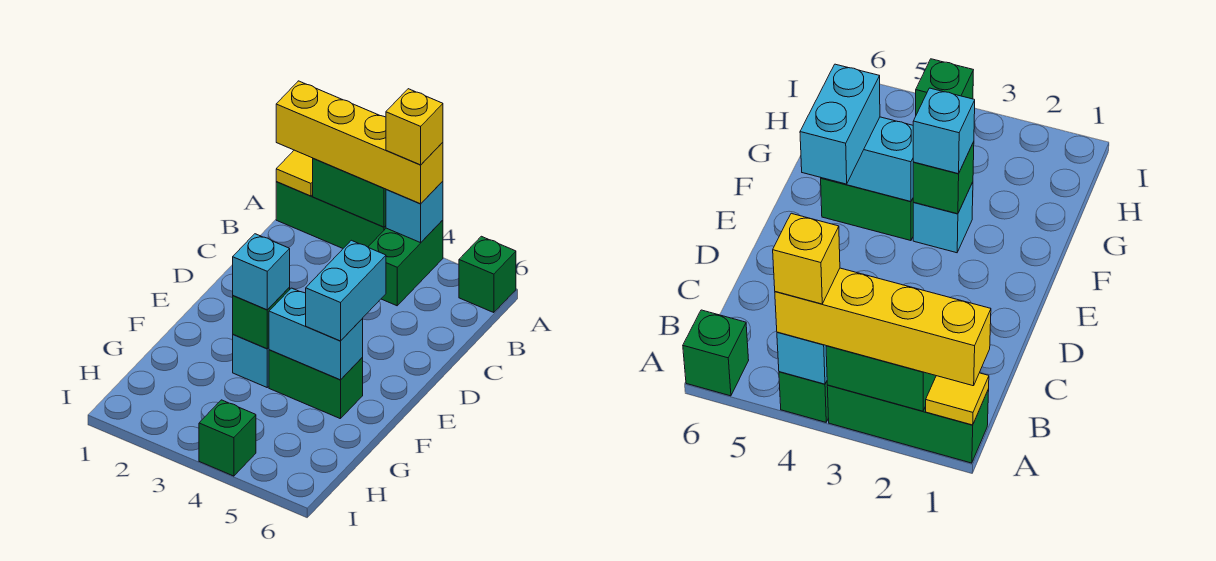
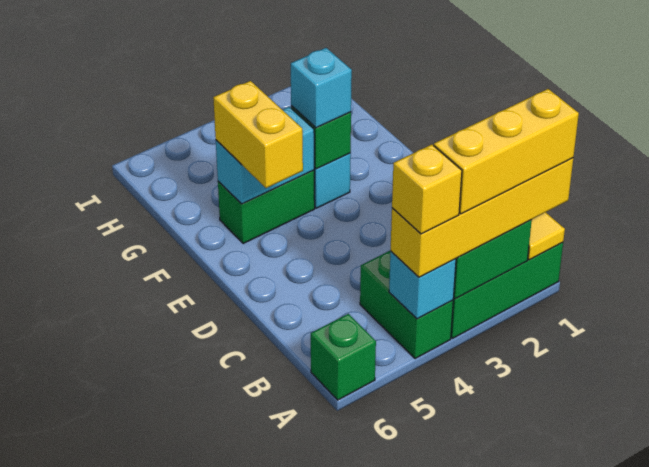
none -> yellow 1x3 brick [434,89,579,214]
cyan 1x2 brick [306,240,386,341] -> yellow 1x2 brick [213,81,303,188]
green 1x1 brick [199,400,256,476] -> none

